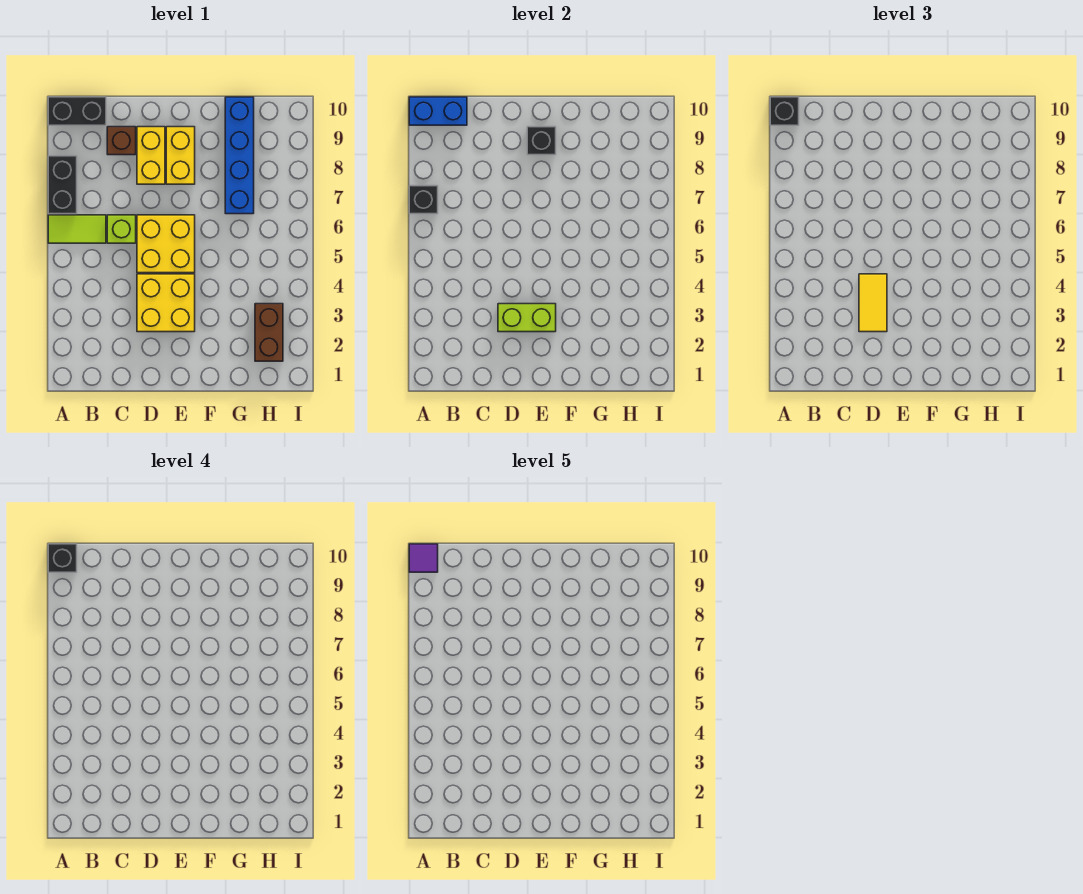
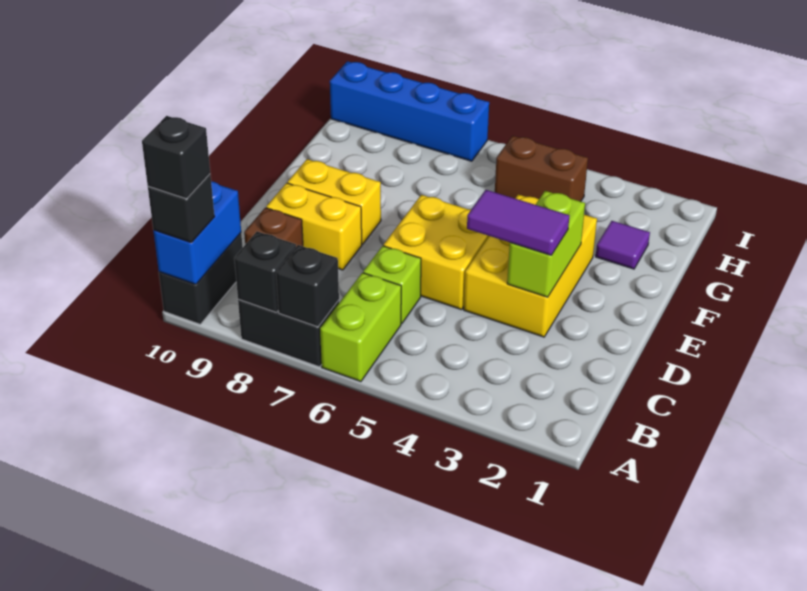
lime 1x2 tile [48,215,106,243] -> lime 1x2 brick [320,273,401,382]
purple 1x1 tile [409,544,438,572] -> purple 1x1 tile moved to [596,221,650,269]
yellow 2x2 brick [137,274,195,332] -> yellow 2x3 brick [464,195,597,337]
yellow 1x2 tile [859,274,887,332] -> purple 1x2 tile [467,190,569,255]
black 1x1 brick [527,127,556,155] -> black 1x1 brick moved to [234,231,296,312]
blue 1x4 brick [225,97,254,214] -> blue 1x4 brick moved to [330,61,489,161]
brown 1x2 brick [255,304,283,361] -> brown 1x2 brick moved to [495,136,588,201]

